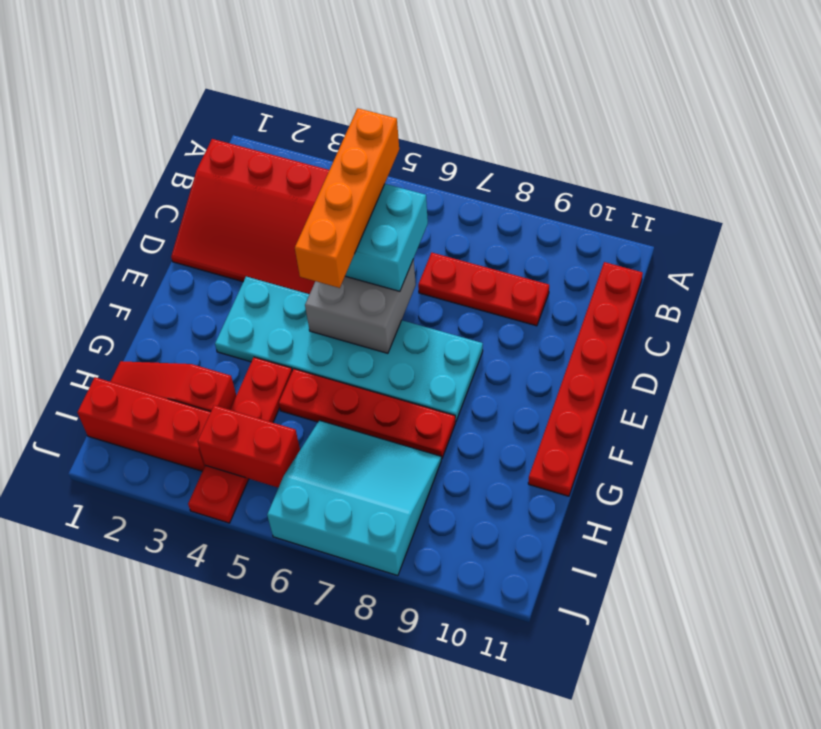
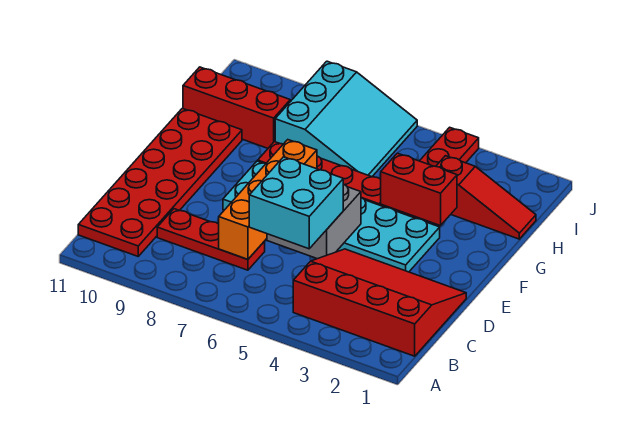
orange 1x4 brick [295,108,399,288] -> orange 1x4 brick moved to [219,140,317,259]
red 1x6 plate [528,262,643,496] -> red 2x6 plate [78,108,242,256]
cyan 3x3 slope [267,420,441,576] -> cyan 3x3 slope turned to [275,61,417,177]
red 1x3 brick [77,377,211,471] -> red 1x3 brick moved to [183,67,290,148]
red 1x2 brick [198,405,300,488] -> red 1x2 brick moved to [381,153,457,226]

